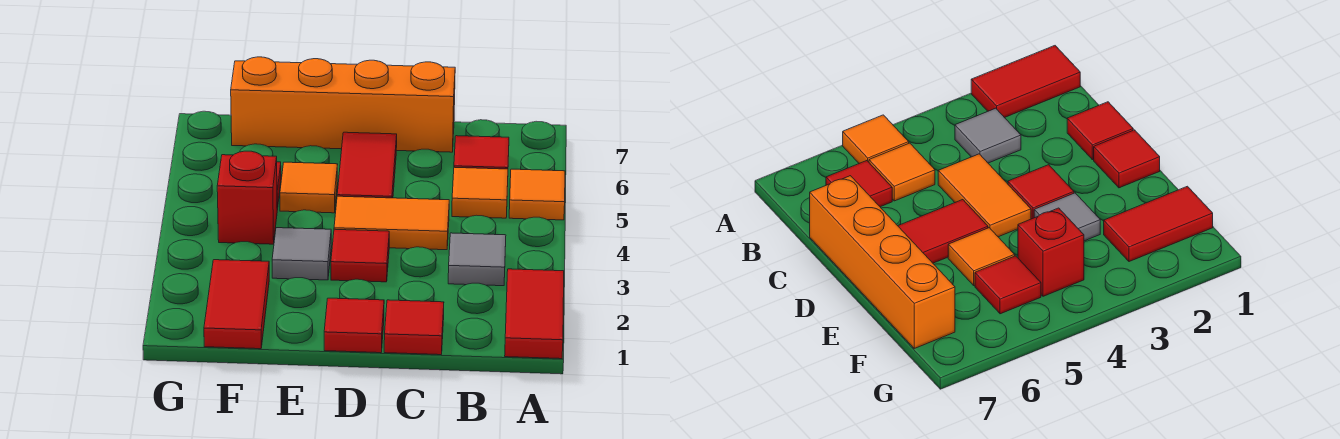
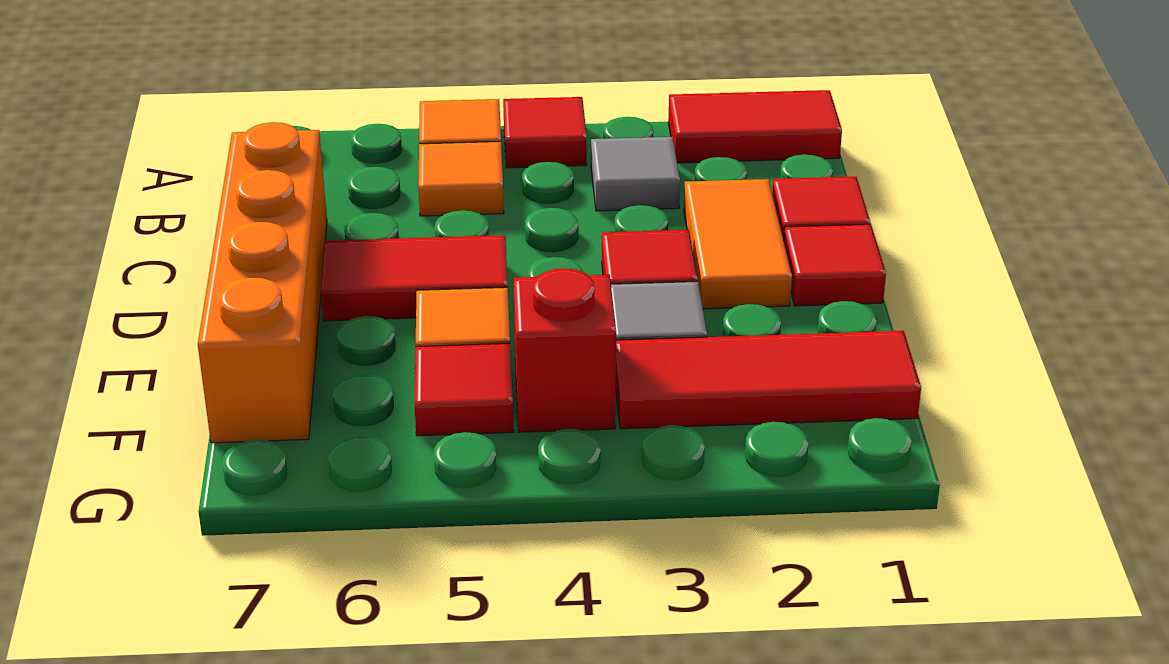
red 1x1 tile [454,136,509,169] -> red 1x1 tile moved to [503,97,587,168]
orange 1x2 tile [334,196,449,250] -> orange 1x2 tile moved to [684,179,792,309]
red 1x2 tile [204,260,269,349] -> red 1x3 tile [616,331,921,429]

